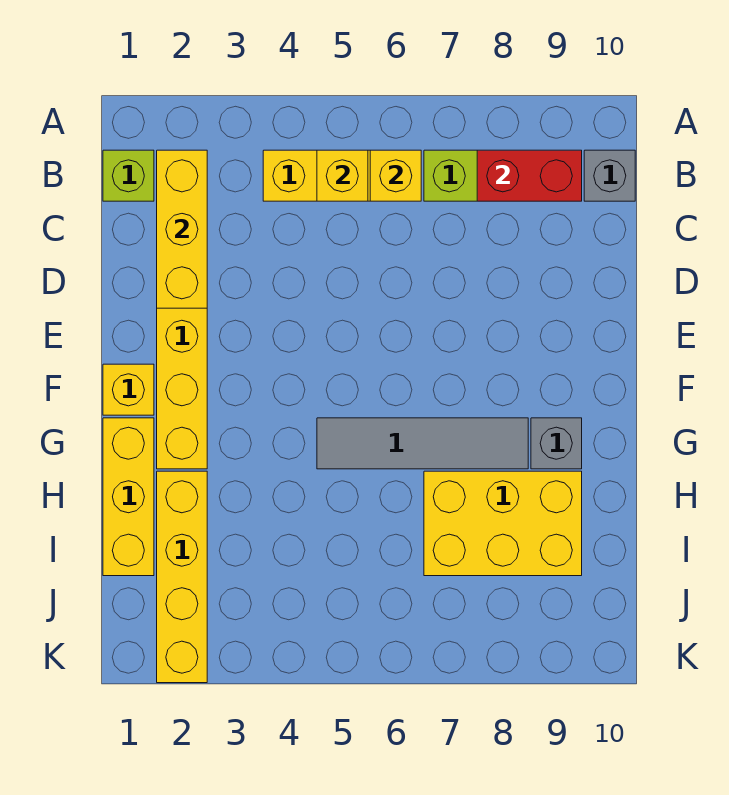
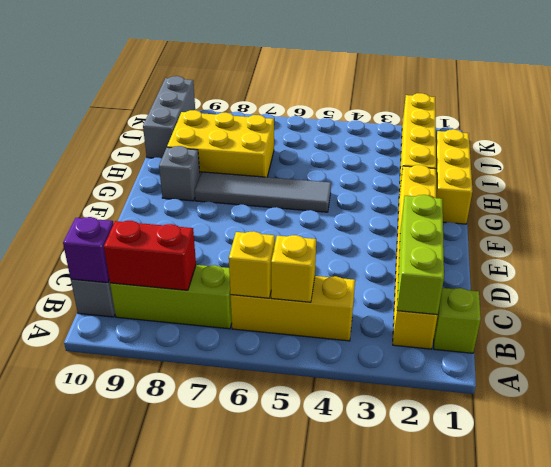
yellow 1x3 brick [157,150,207,308] -> lime 1x3 brick [397,195,444,315]
none -> purple 1x1 brick [63,217,113,283]
yellow 1x1 brick [103,364,154,415] -> none
none -> grey 1x3 brick [143,76,195,158]

